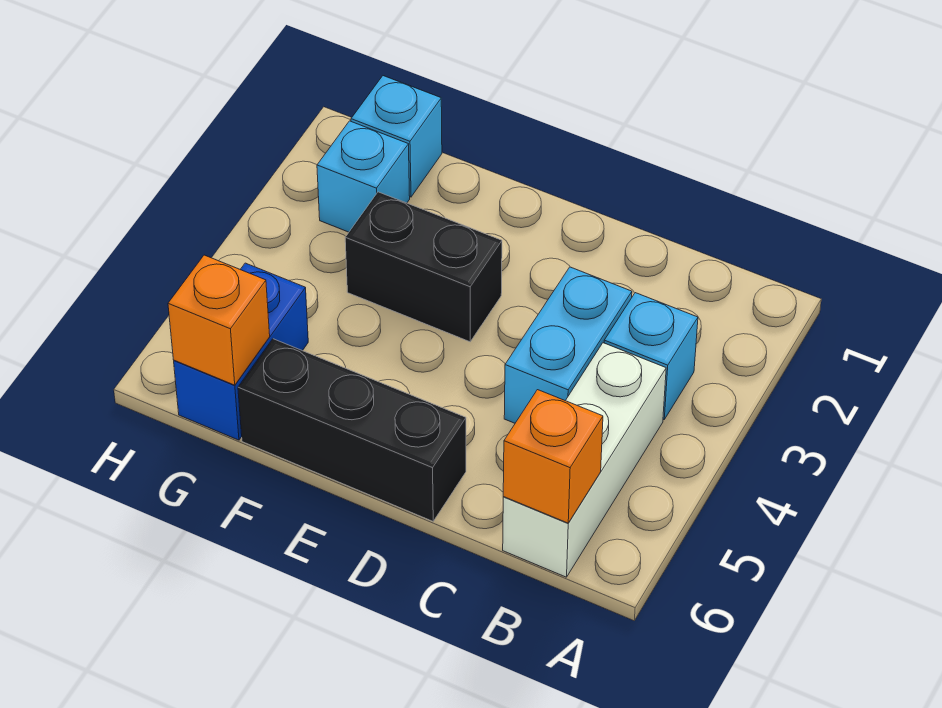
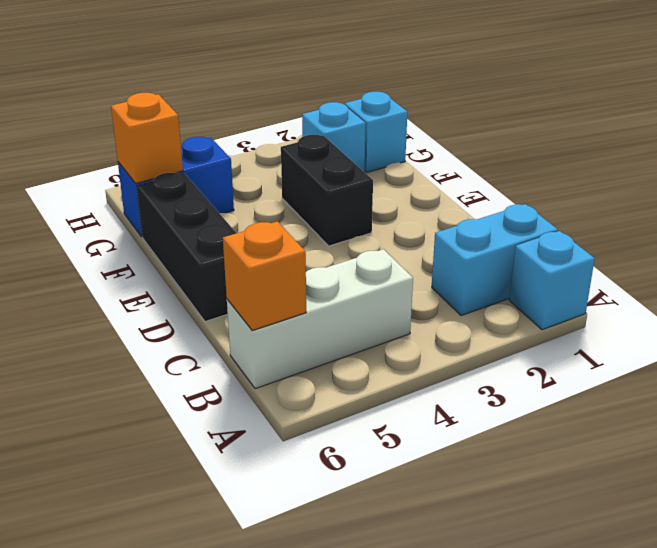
cyan 1x1 brick [604,293,698,420] -> cyan 1x1 brick moved to [509,231,595,330]
cyan 1x2 brick [504,267,632,423] -> cyan 1x2 brick moved to [432,204,558,316]

